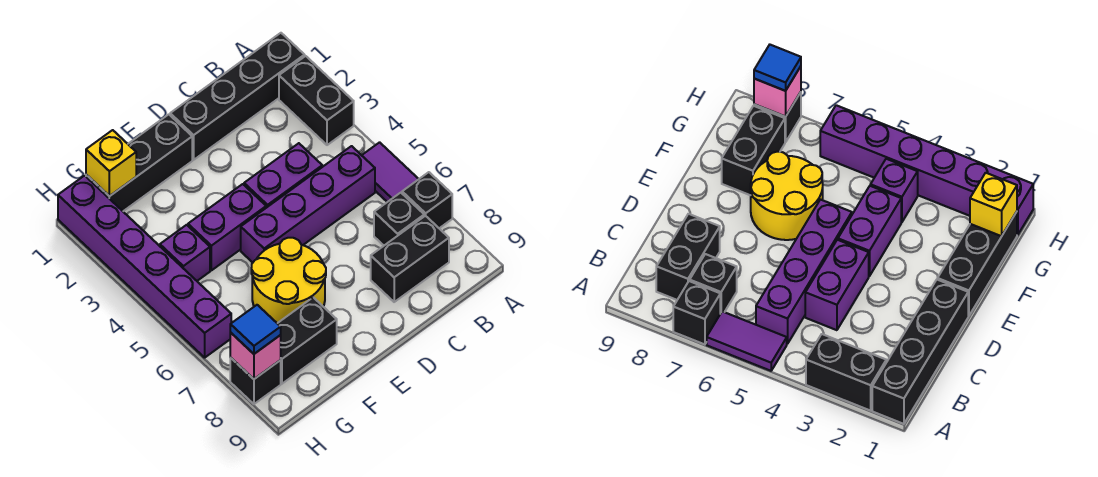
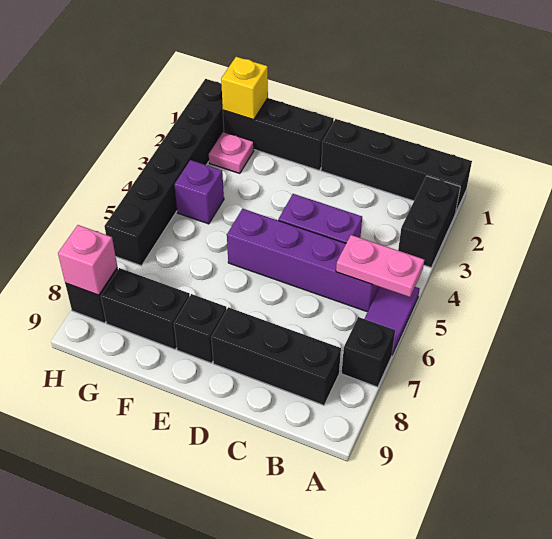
none -> pink 1x2 plate [336,235,424,297]
black 1x1 brick [374,193,424,245] -> black 1x1 brick moved to [174,294,227,363]
black 1x2 brick [371,216,449,302] -> black 1x3 brick [211,307,341,405]
purple 1x2 brick [188,184,266,270] -> none
yellow 2x2 round brick [251,238,326,323] -> none
none -> pink 1x1 plate [209,132,254,173]
purple 1x6 brick [58,176,231,358] -> black 1x6 brick [104,79,224,266]
blue 1x1 tile [230,305,281,354] -> none

